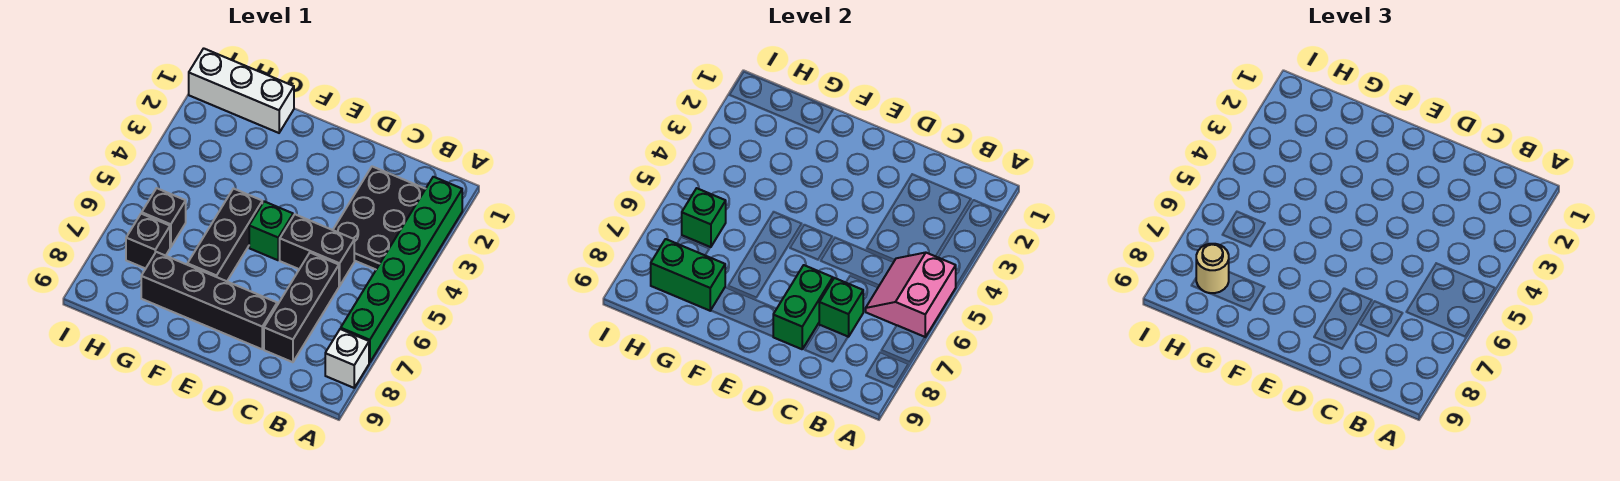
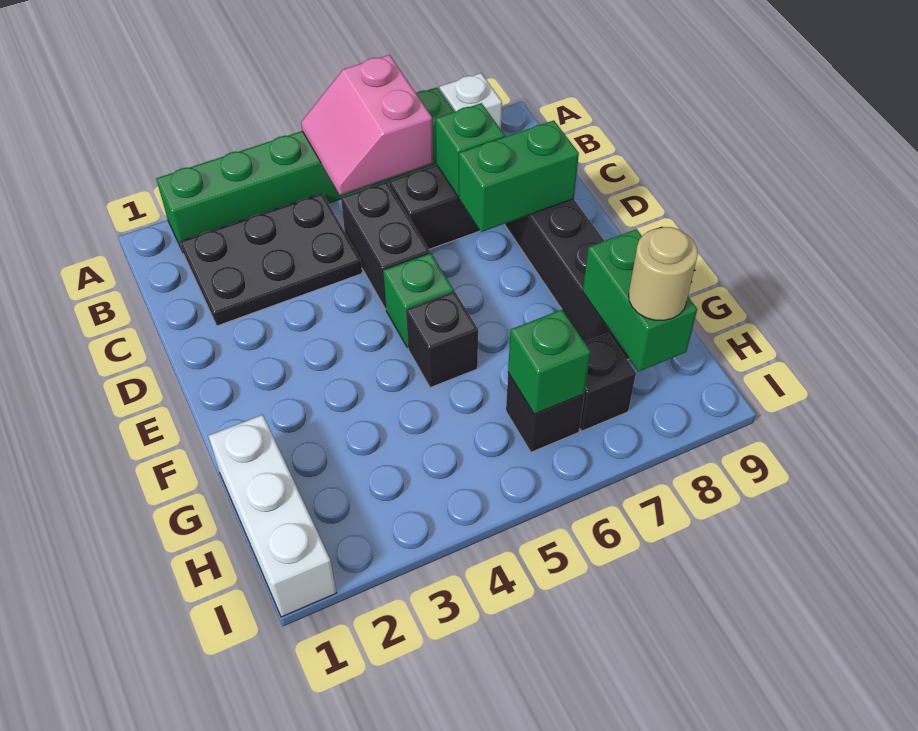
pink 2x2 slope [865,253,956,337] -> pink 2x2 slope turned to [301,55,433,195]
black 1x3 brick [187,189,262,281] -> black 1x1 brick [406,291,478,388]

